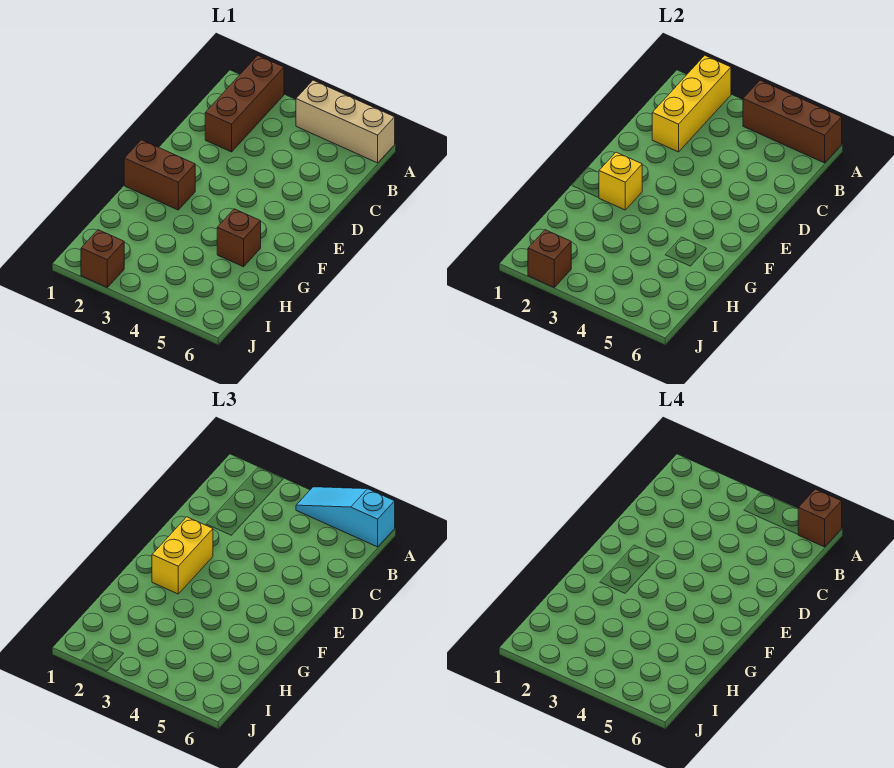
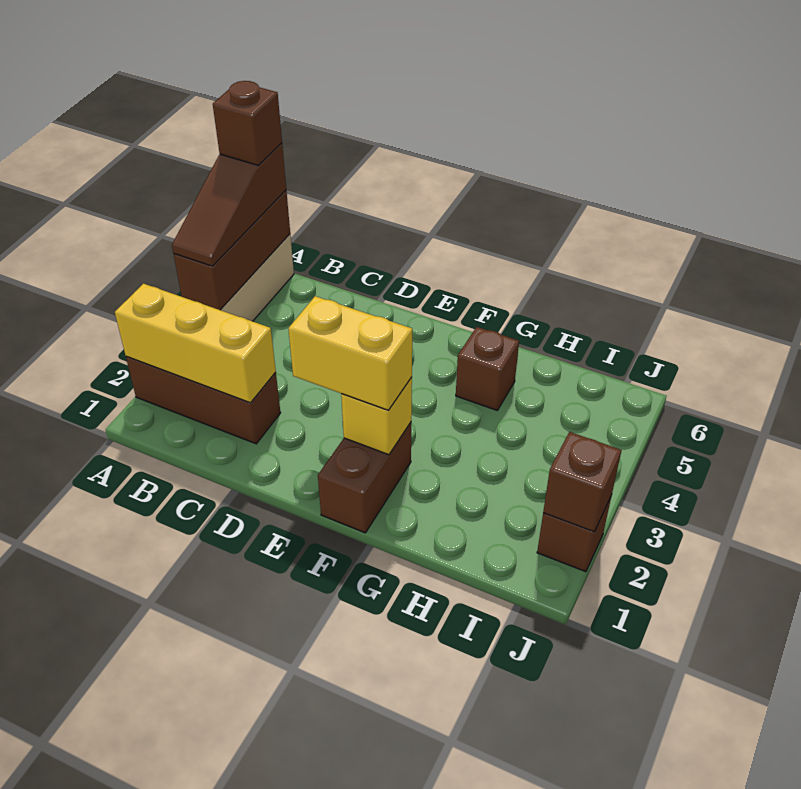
cyan 1x3 slope [296,487,395,547] -> brown 1x3 slope [172,143,286,266]

